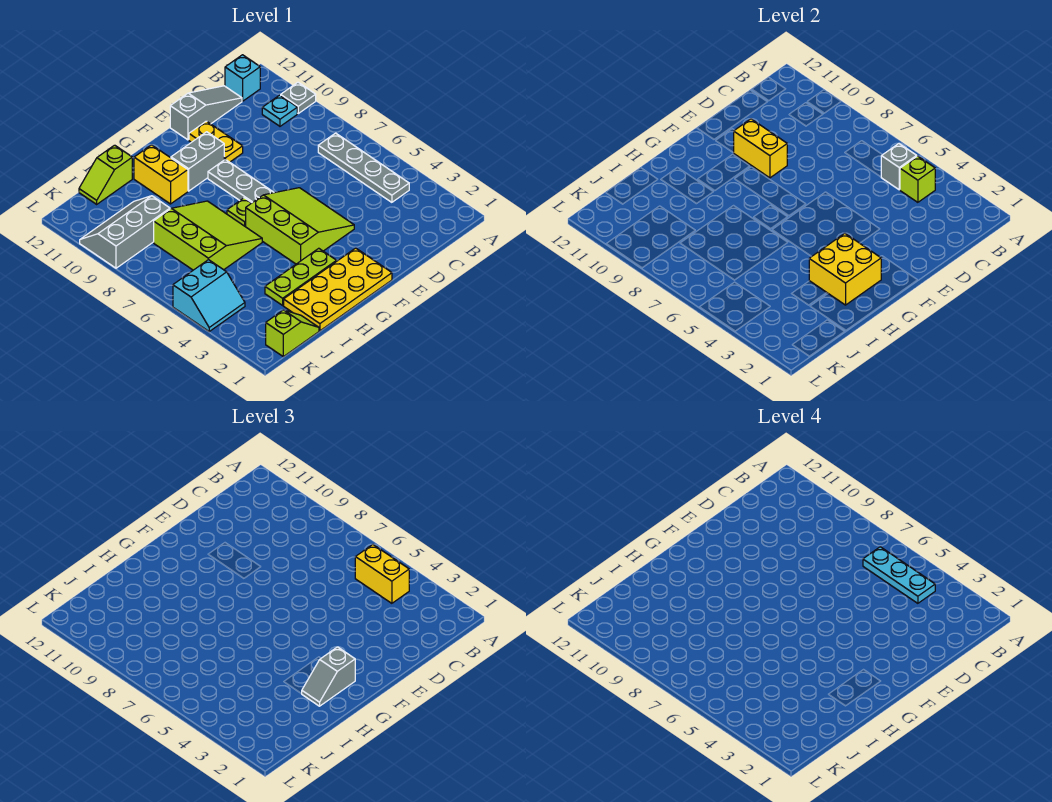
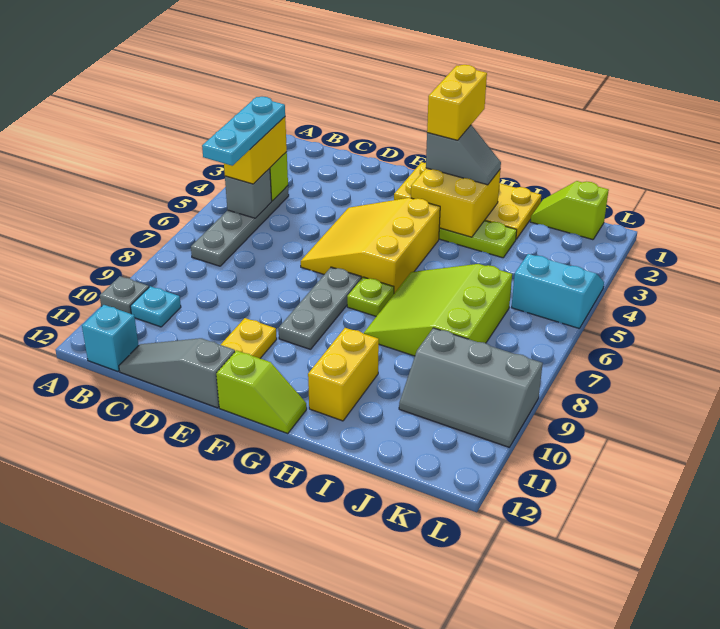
lime 3x3 slope [246,188,354,264] -> yellow 3x3 slope [301,198,440,293]
yellow 1x2 brick [734,119,787,178] -> yellow 1x2 brick moved to [427,65,487,140]
grey 1x2 brick [171,132,224,191] -> none
lime 1x2 slope [79,145,132,204] -> lime 1x2 slope moved to [216,350,307,434]

